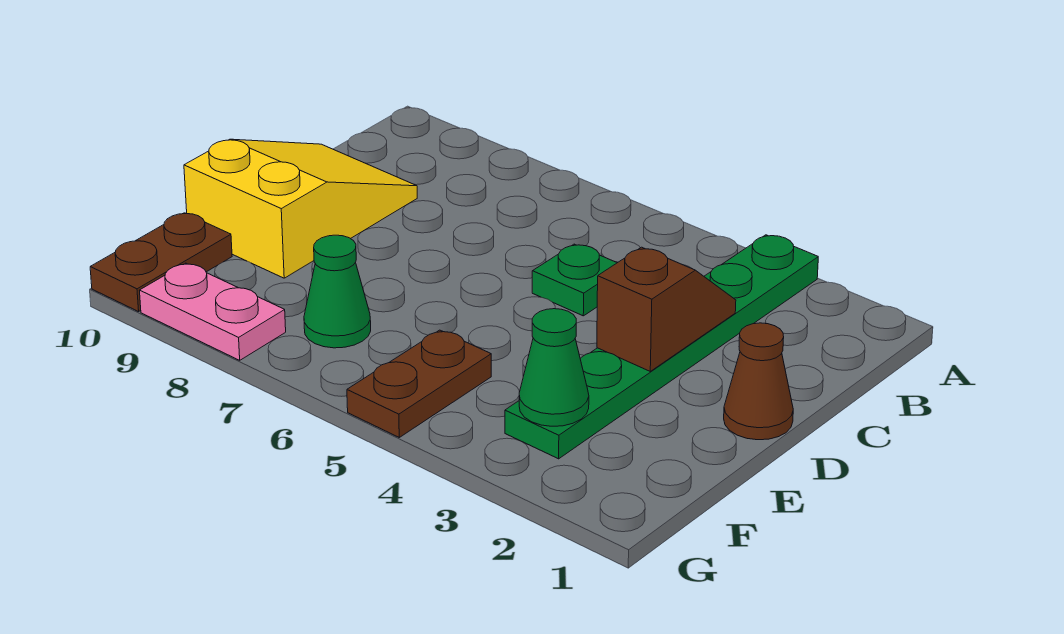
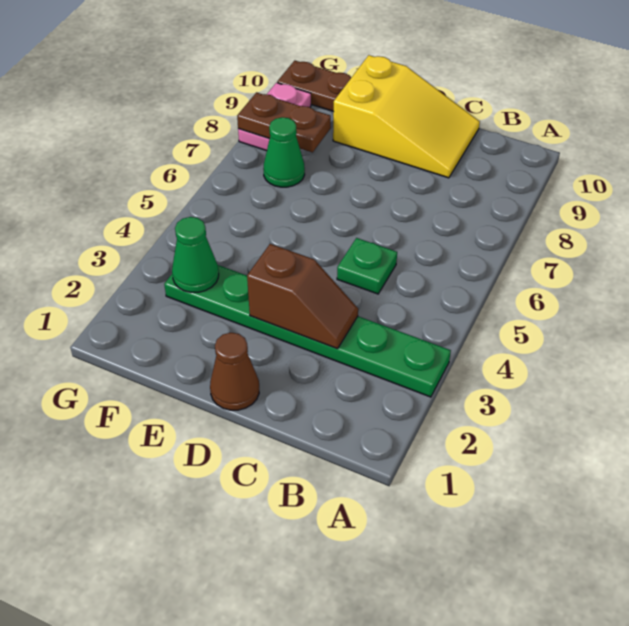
brown 1x2 plate [347,330,491,437] -> brown 1x2 plate moved to [237,92,331,152]

